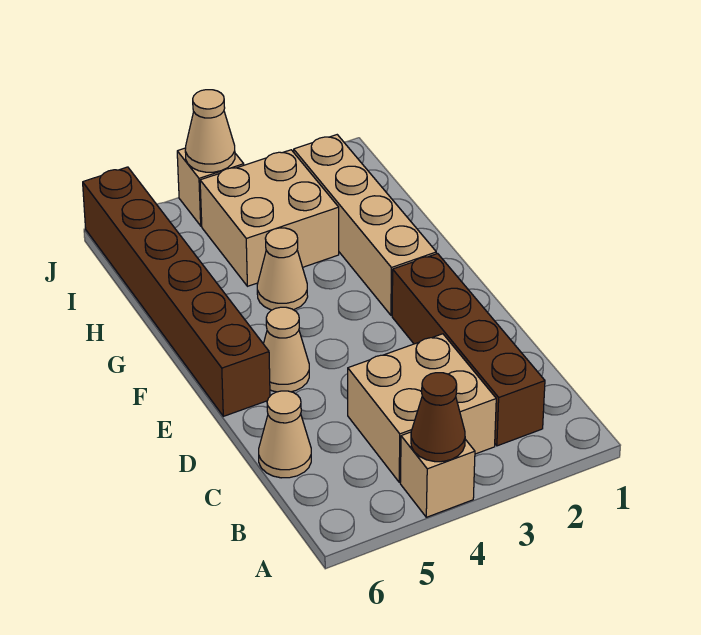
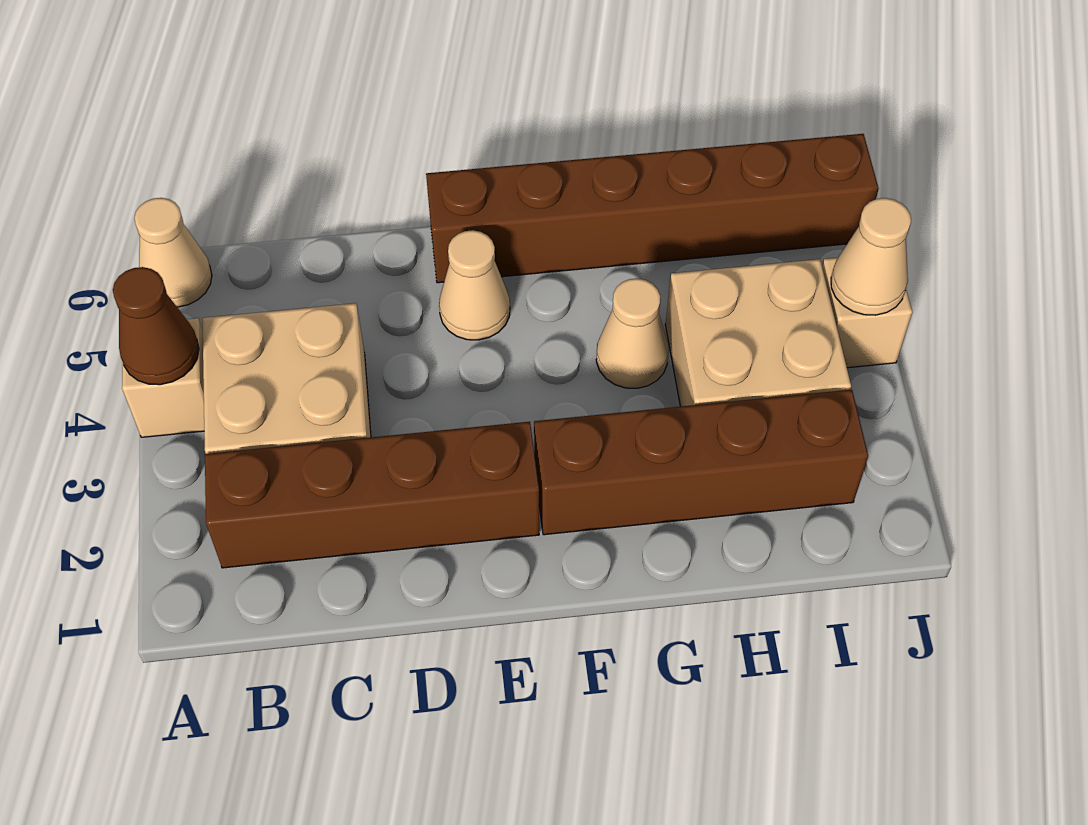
tan 1x1 cone [259,391,311,478] -> tan 1x1 cone moved to [134,198,212,307]
tan 1x4 brick [294,135,436,315] -> brown 1x4 brick [534,390,868,535]

